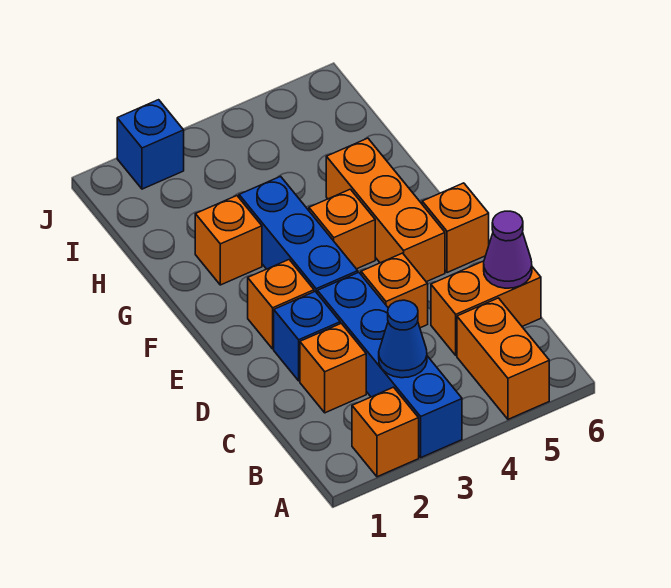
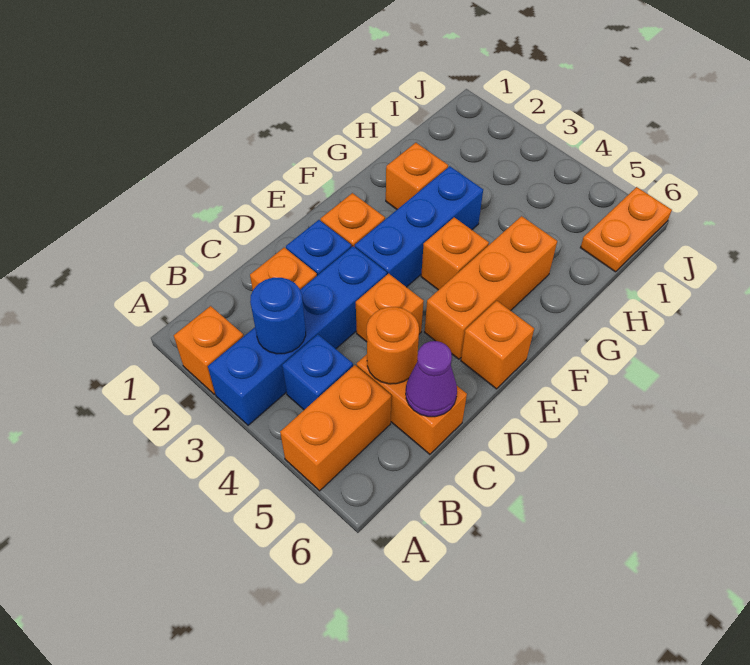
blue 1x1 cone [379,300,427,378] -> blue 1x1 round brick [250,278,306,354]
none -> orange 1x1 round brick [367,307,419,384]
none -> orange 1x2 plate [580,187,672,272]
blue 1x1 brick [117,100,184,189] -> blue 1x1 brick moved to [282,334,353,410]

